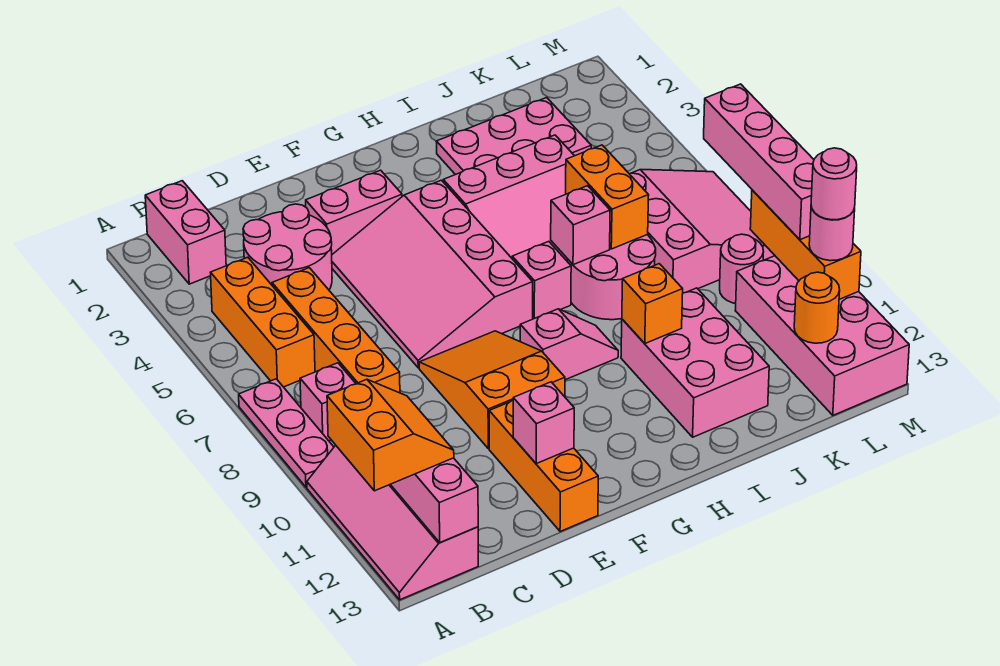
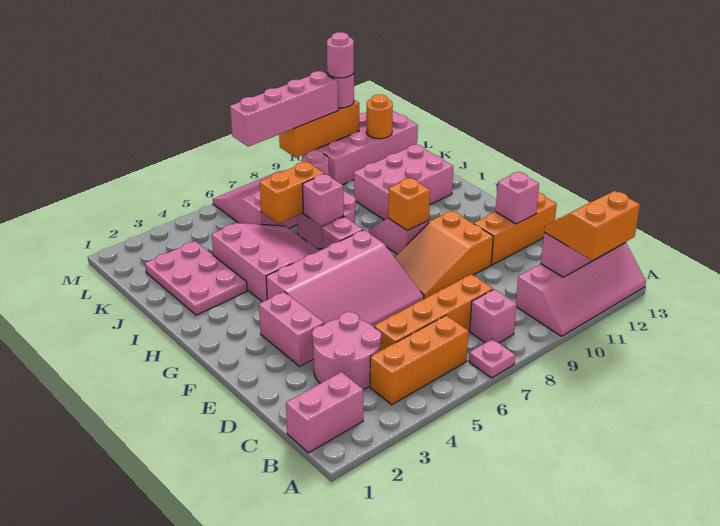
pink 1x3 plate [239,379,334,487] -> pink 1x1 plate [469,339,515,378]
orange 1x1 brick [622,264,683,343] -> orange 1x1 brick moved to [388,178,430,231]

